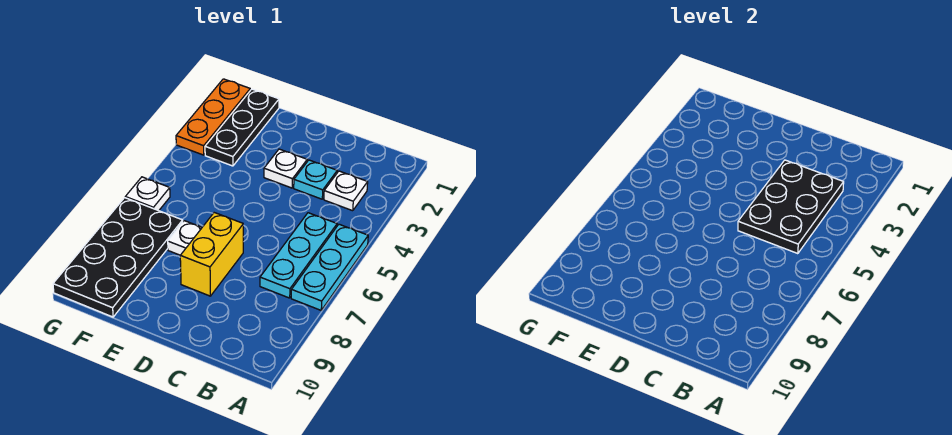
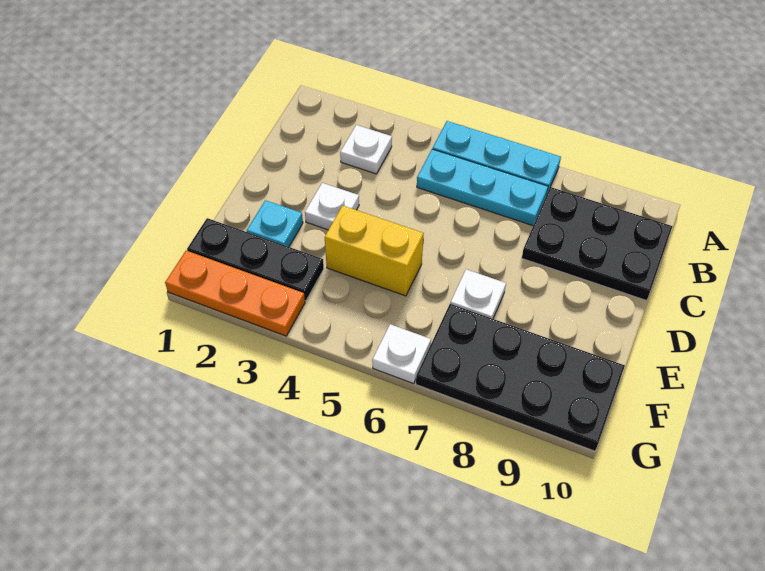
black 2x3 plate [738,160,844,254] -> black 2x3 plate moved to [522,187,673,301]
cyan 1x1 plate [294,160,337,199] -> cyan 1x1 plate moved to [247,200,303,247]
yellow 1x2 brick [180,213,243,296] -> yellow 1x2 brick moved to [325,206,424,296]

